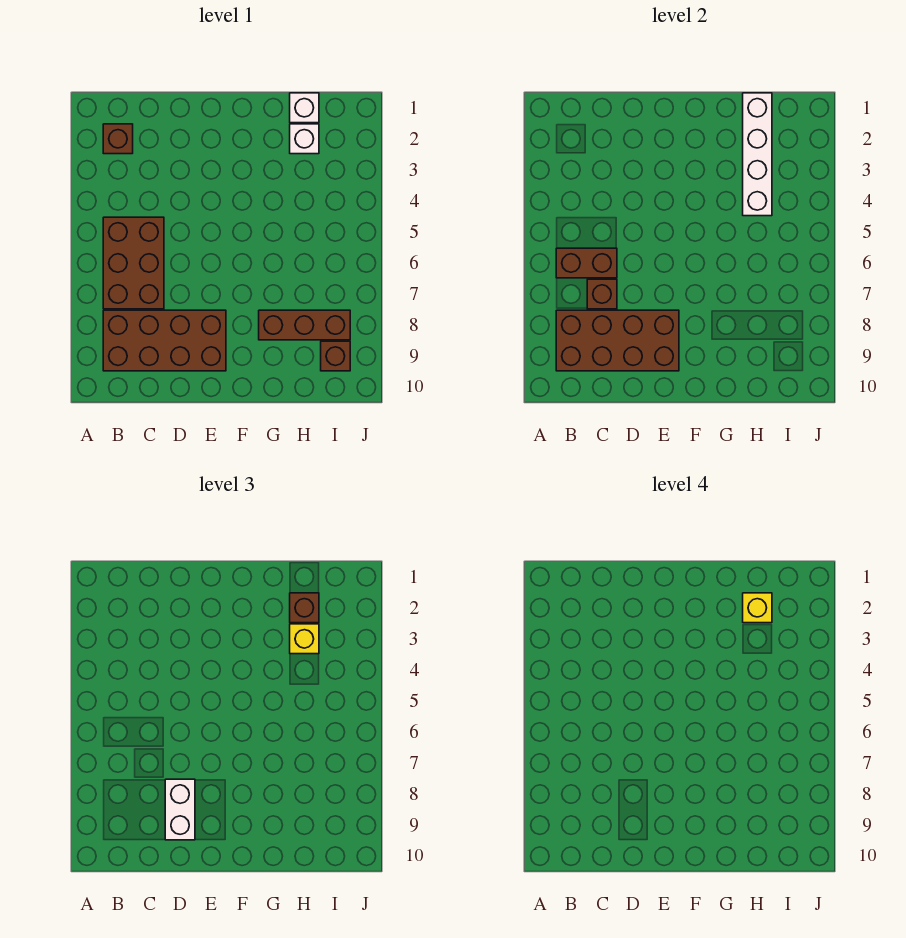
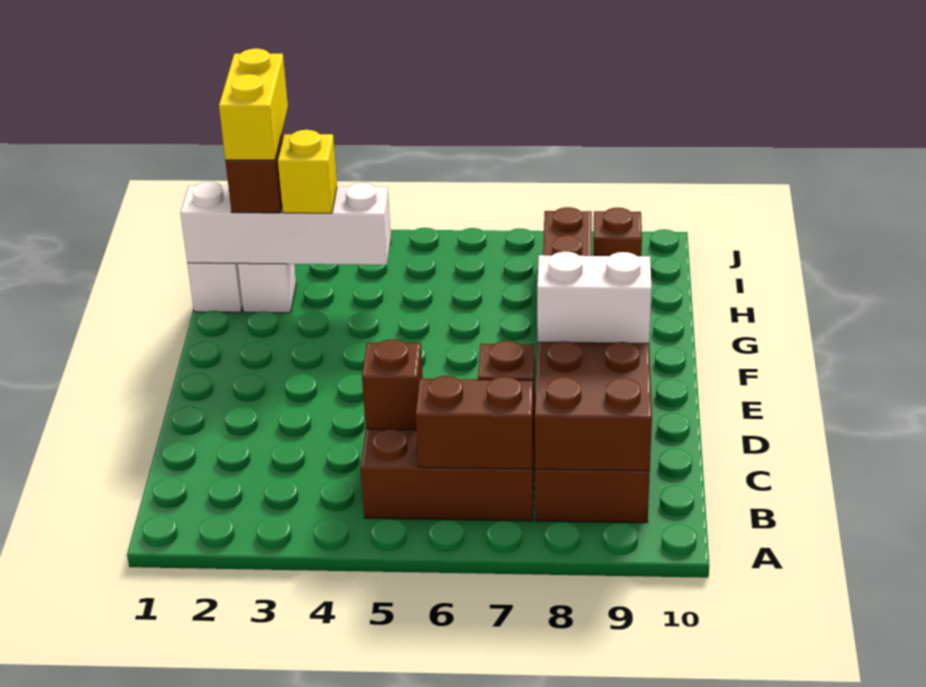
brown 1x1 brick [103,124,133,154] -> brown 1x1 brick moved to [362,339,423,430]
brown 1x2 brick [556,248,617,278] -> brown 1x2 brick turned to [416,376,534,469]
yellow 1x1 brick [743,593,772,623] -> yellow 1x2 brick [219,49,288,160]

